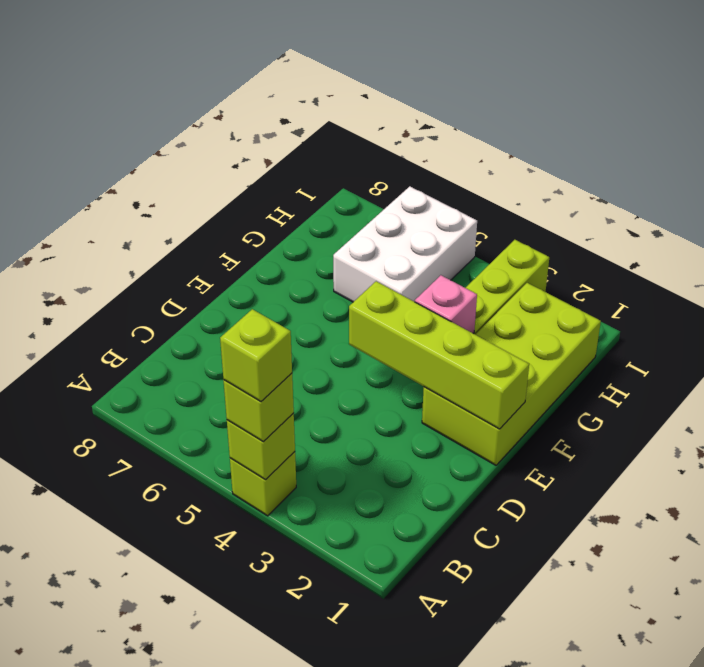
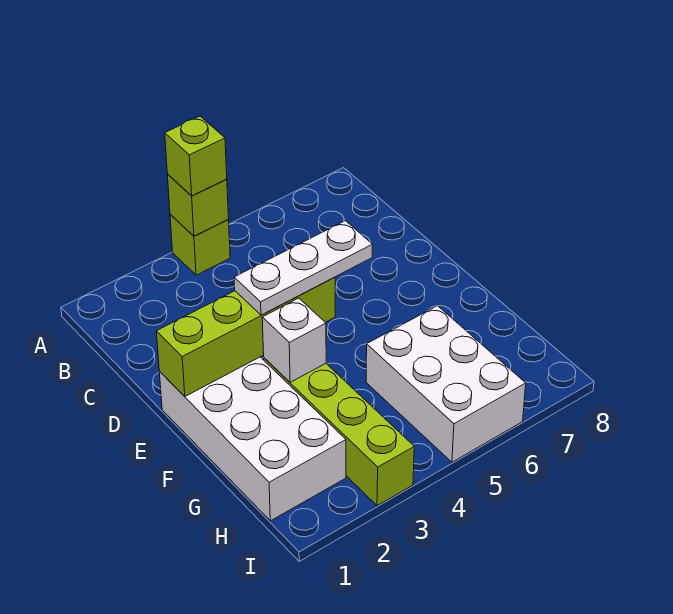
lime 1x1 brick [220,309,292,401] -> none
lime 2x4 brick [422,283,601,465] -> white 2x4 brick [159,357,346,521]
none -> white 1x3 plate [234,221,373,315]
pink 1x1 brick [415,275,477,334] -> white 1x1 brick [262,298,326,382]

